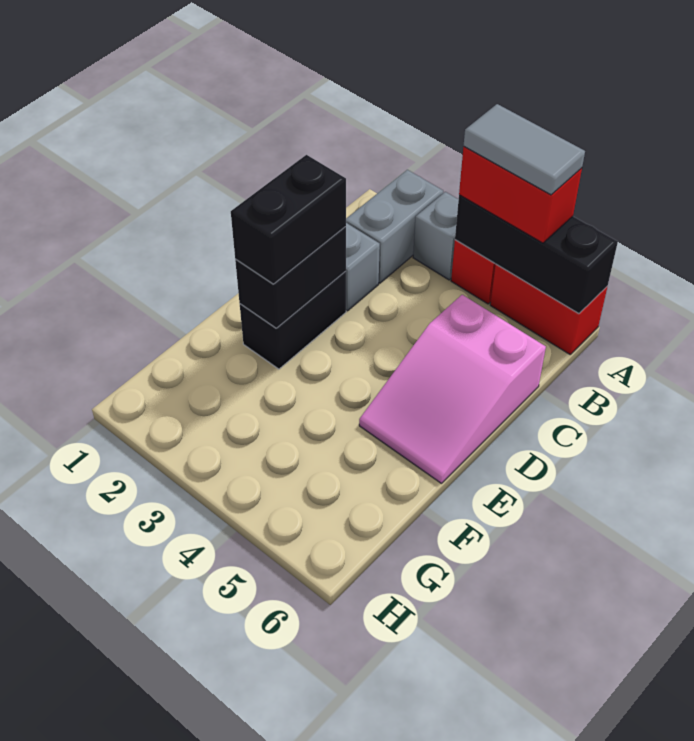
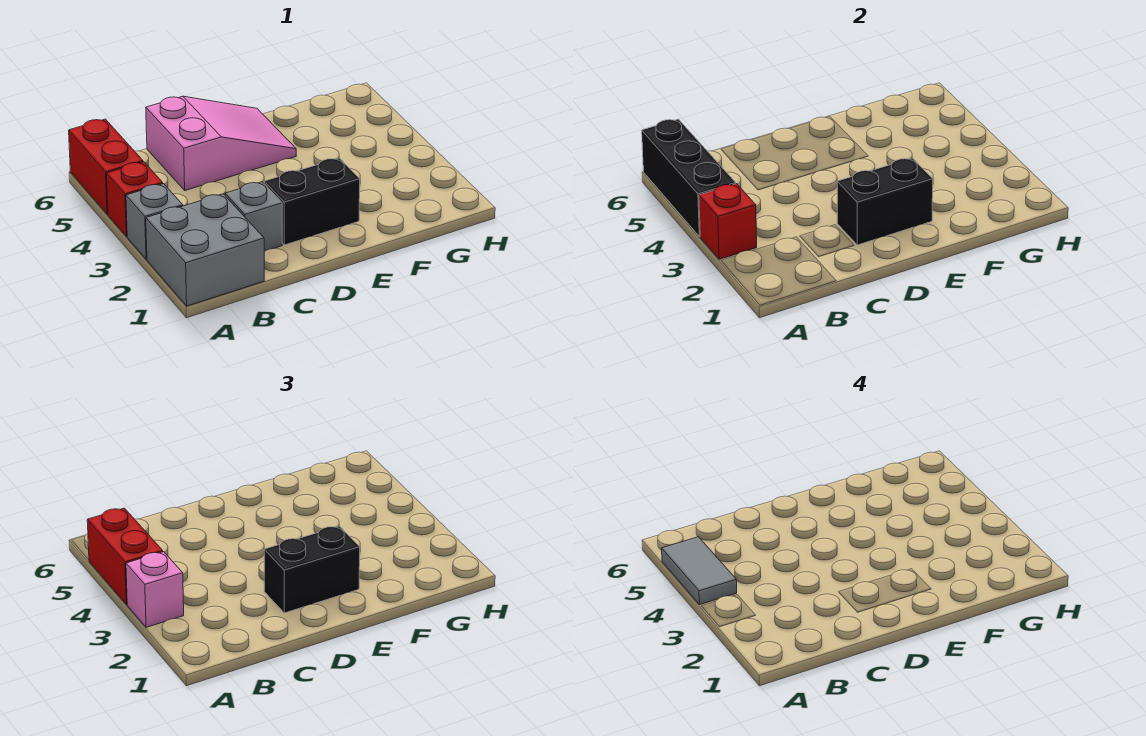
grey 1x2 brick [346,170,443,283] -> grey 2x2 brick [146,194,264,306]
none -> red 1x1 brick [699,184,757,259]
none -> pink 1x1 brick [126,552,184,627]

